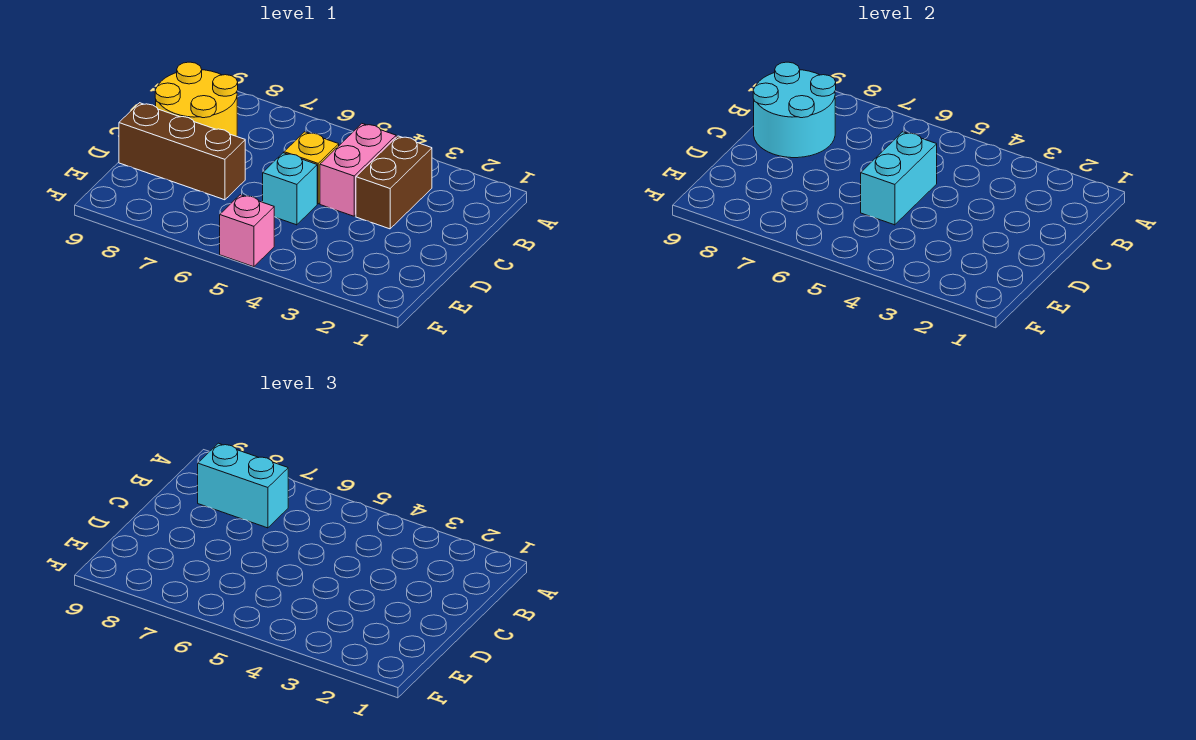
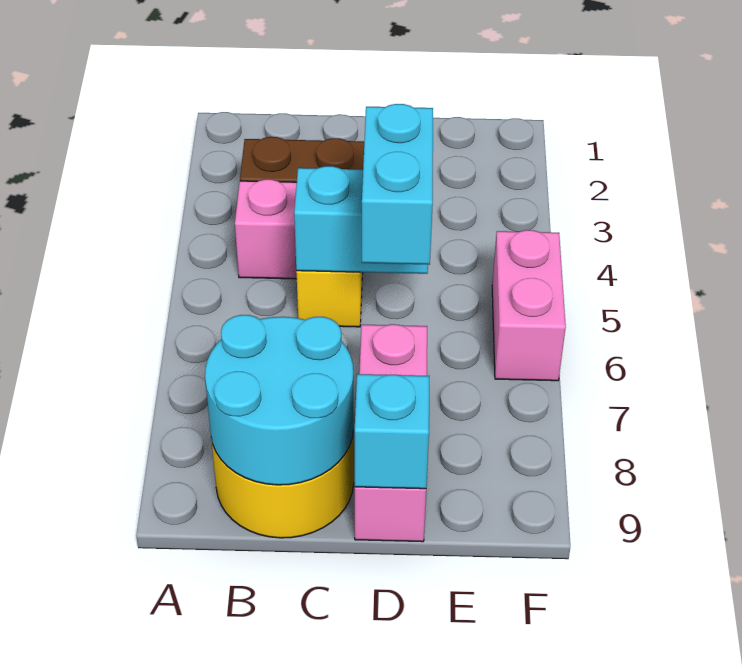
cyan 1x2 brick [198,443,288,528] -> cyan 1x2 brick moved to [362,104,433,265]
cyan 1x1 brick [263,153,317,225] -> cyan 1x1 brick moved to [355,374,429,489]
brown 1x3 brick [119,103,245,200] -> pink 1x3 brick [355,324,427,542]
pink 1x1 brick [220,195,274,267] -> pink 1x2 brick [492,230,566,381]

